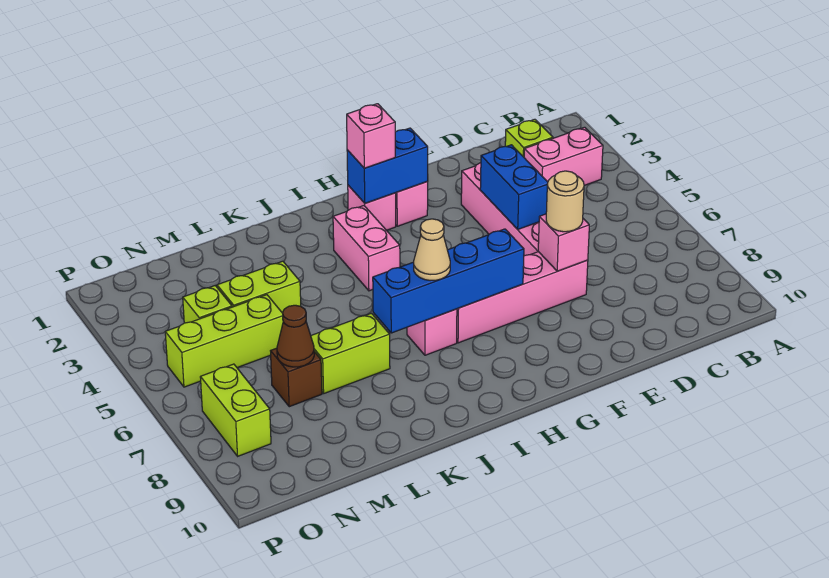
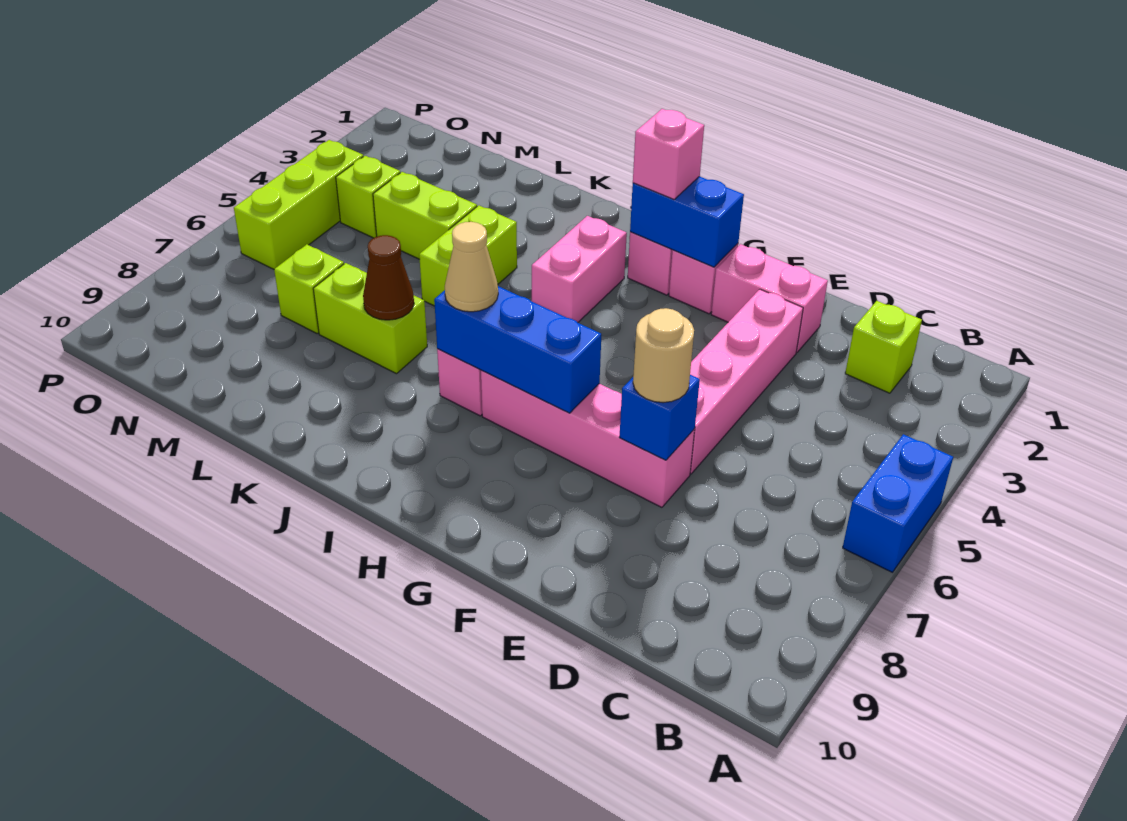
pink 1x2 brick [524,127,603,185] -> pink 1x2 brick moved to [711,244,828,352]
blue 1x2 brick [480,145,548,229] -> blue 1x2 brick moved to [843,434,953,572]
pink 1x1 brick [538,214,589,271] -> blue 1x1 brick [619,375,700,460]
blue 1x4 brick [373,229,524,333] -> blue 1x3 brick [434,286,601,413]
lime 1x3 brick [165,295,283,387] -> lime 1x3 brick turned to [234,140,363,269]
brown 1x1 brick [271,348,322,407] -> lime 1x1 brick [274,244,344,333]
brown 1x1 cone [277,305,314,367] -> brown 1x1 cone moved to [363,235,414,320]
lime 1x2 brick [200,364,271,456] -> lime 1x2 brick moved to [419,205,517,306]

